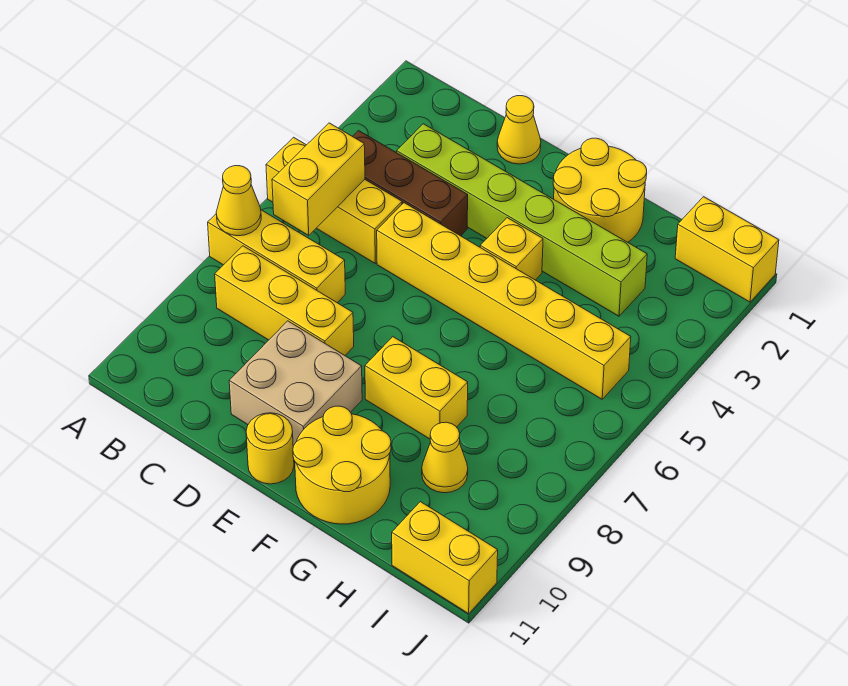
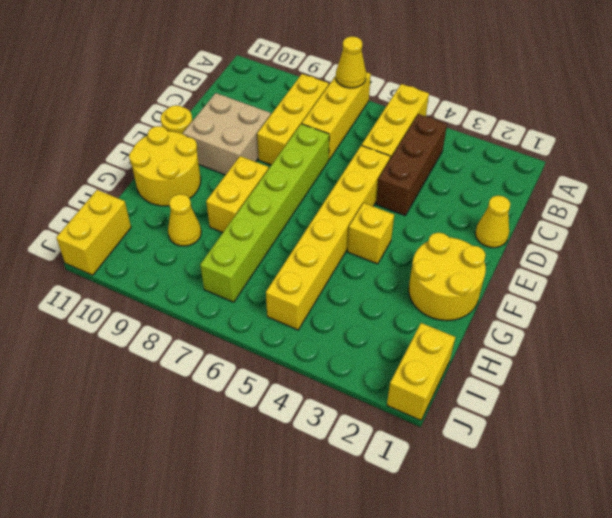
yellow 1x2 brick [272,123,365,235] -> none
lime 1x6 brick [397,124,647,316] -> lime 1x6 brick moved to [200,124,329,302]

